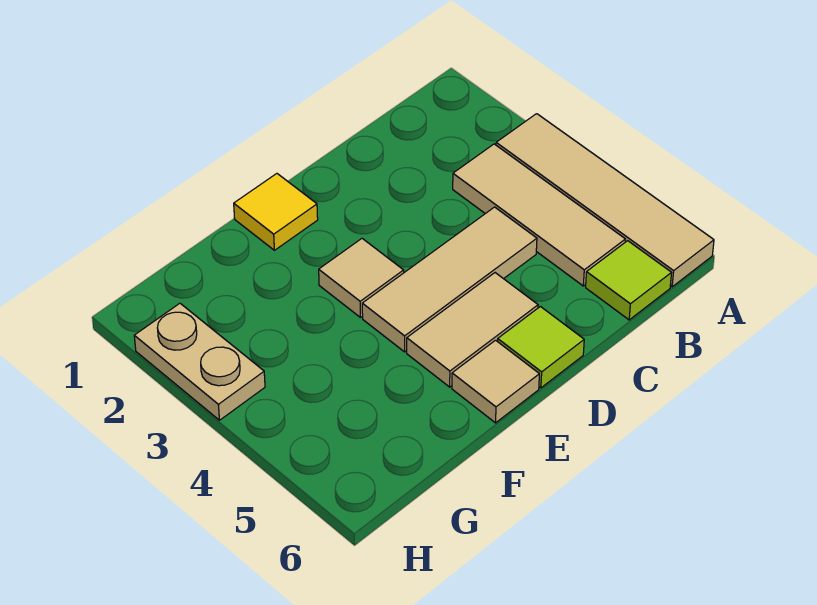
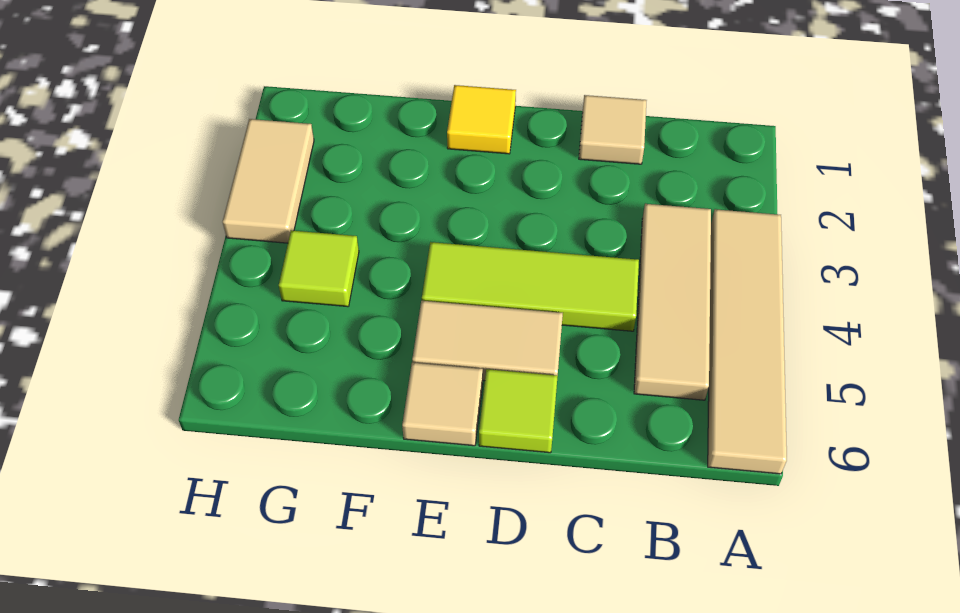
lime 1x1 tile [586,241,671,320] -> lime 1x1 tile moved to [279,230,359,307]
tan 1x3 tile [362,207,537,352] -> lime 1x3 tile [422,242,639,331]
tan 1x1 tile [319,239,404,317] -> tan 1x1 tile moved to [579,95,647,164]
tan 1x2 plate [134,303,265,420] -> tan 1x2 tile [223,119,314,243]

